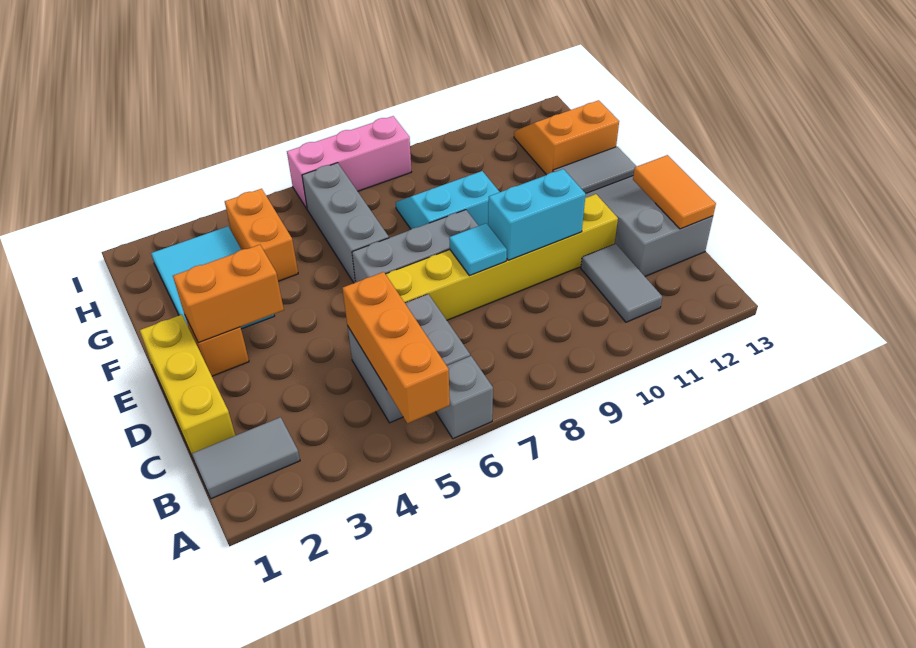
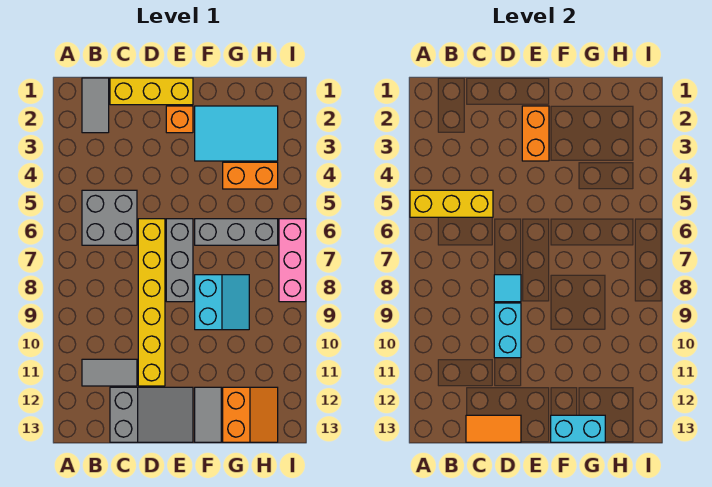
orange 1x3 brick [342,272,450,423] -> yellow 1x3 brick [410,190,493,217]
grey 1x1 brick [436,356,493,439] -> none
none -> cyan 1x2 brick [551,415,605,442]

